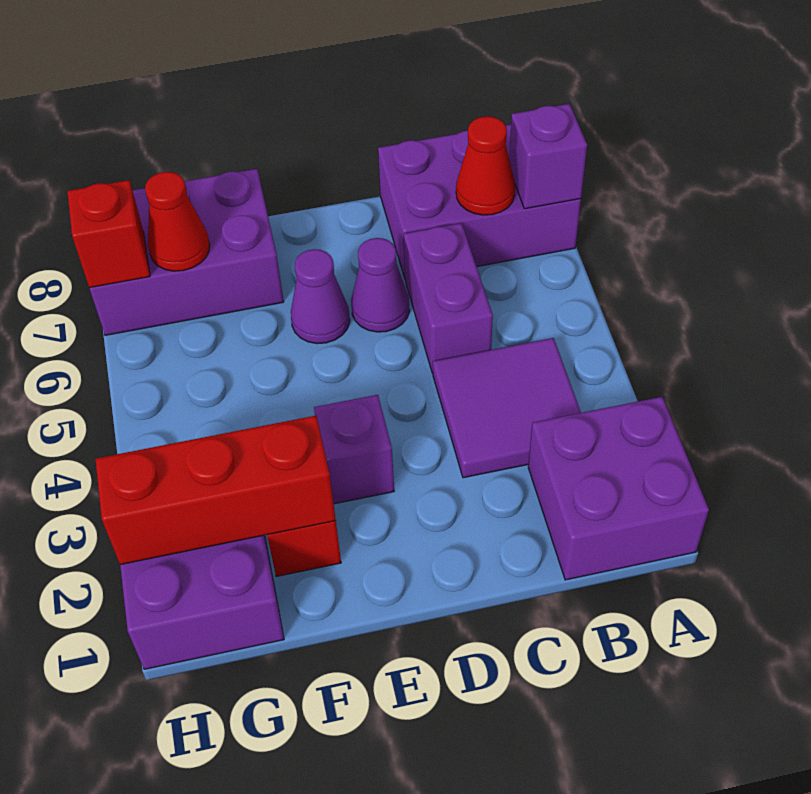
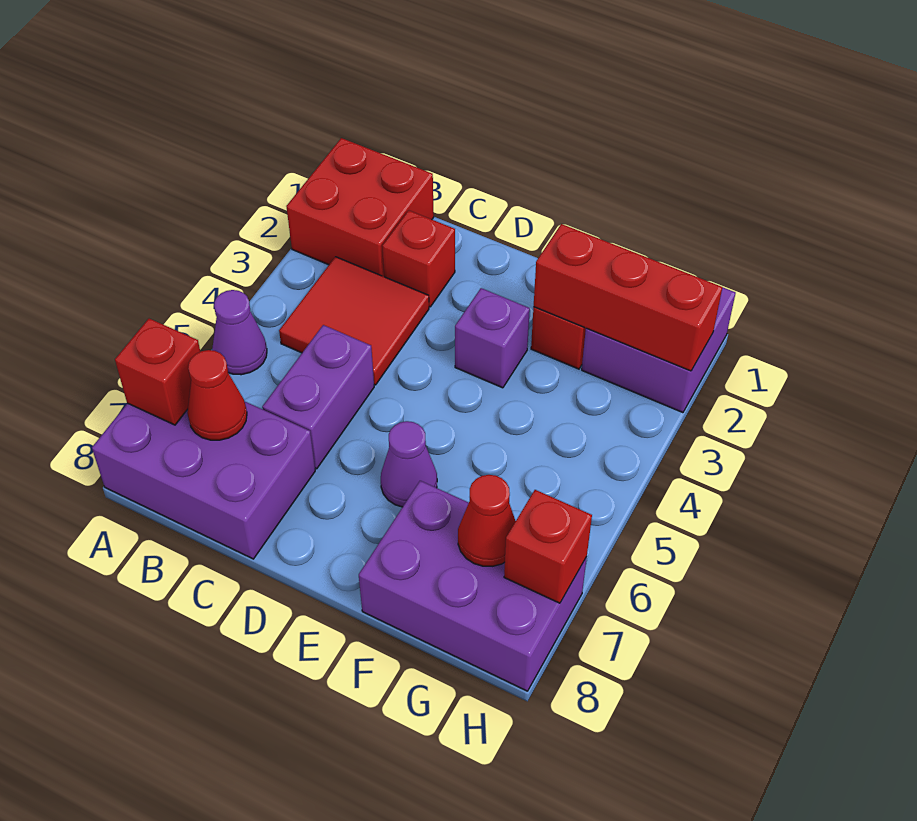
purple 2x2 brick [528,397,709,580] -> red 2x2 brick [286,138,434,277]
purple 1x1 brick [509,104,587,209] -> red 1x1 brick [115,319,200,425]
purple 2x2 tile [433,338,581,478] -> red 2x2 tile [279,257,429,385]
none -> red 1x1 brick [382,210,455,307]
purple 1x1 cone [351,238,410,332] -> purple 1x1 cone moved to [212,290,267,375]

